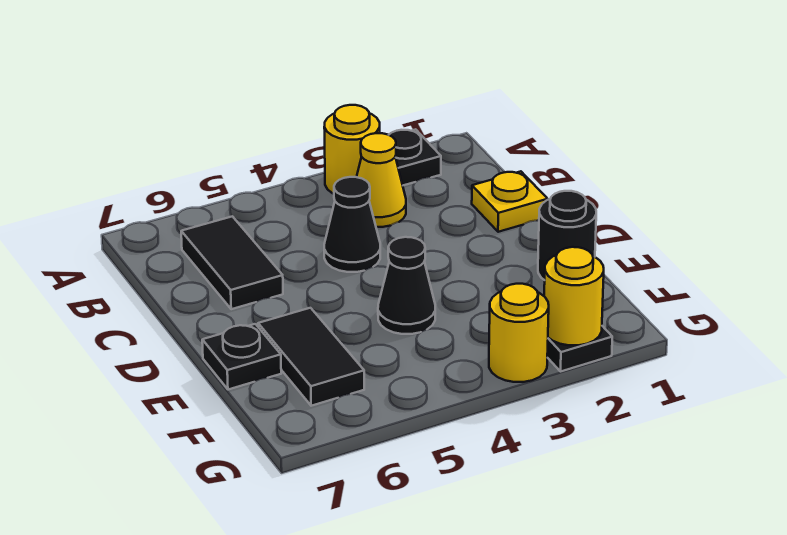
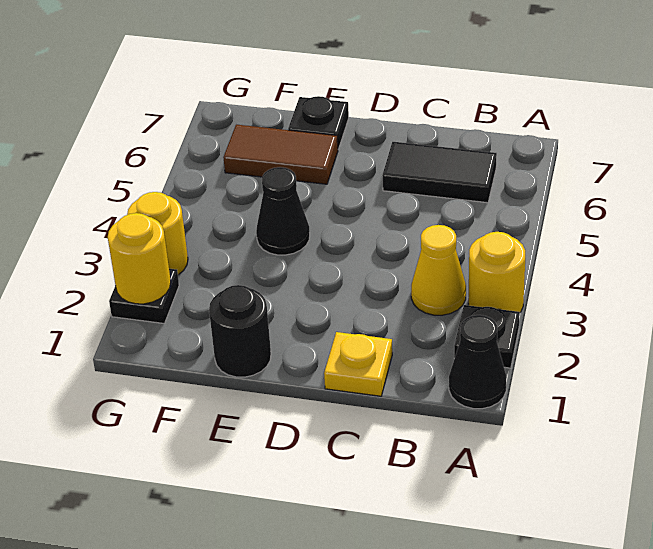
black 1x1 cone [324,177,380,272] -> black 1x1 cone moved to [449,315,506,409]
black 1x2 tile [258,308,364,406] -> brown 1x2 tile [223,125,338,184]

